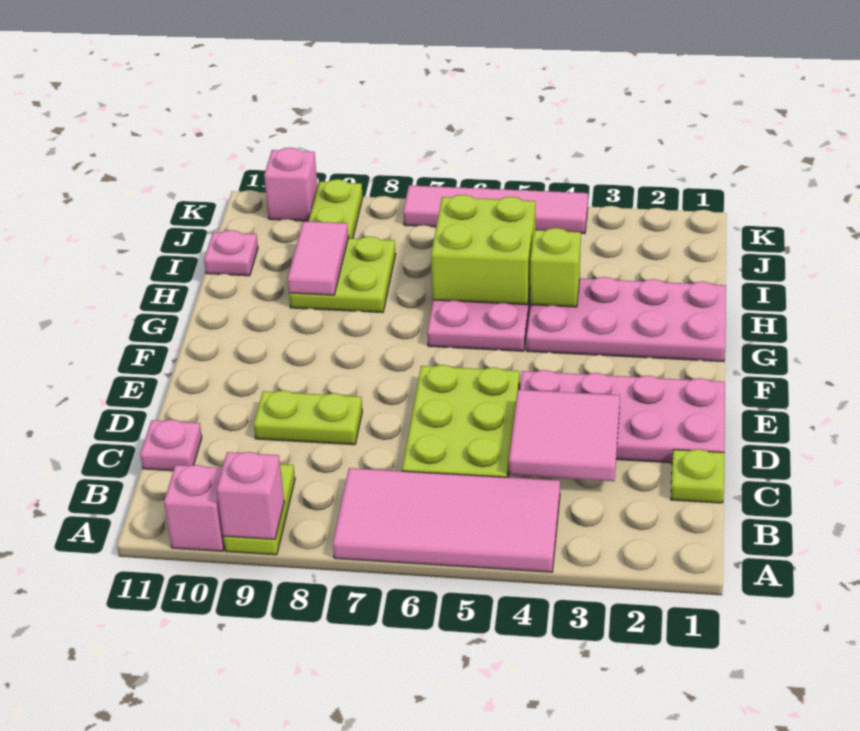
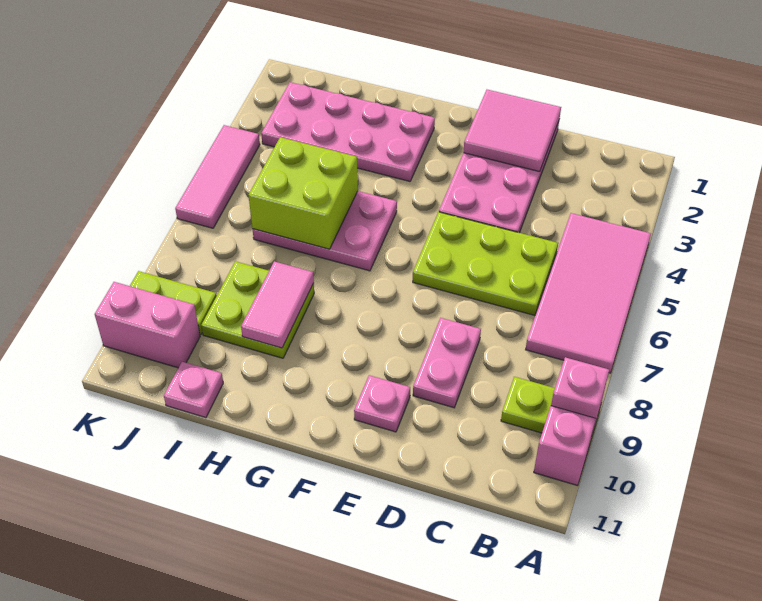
lime 1x1 plate [671,449,724,503] -> none
pink 2x2 tile [509,389,620,481] -> pink 2x2 tile moved to [463,90,561,172]
pink 1x1 plate [140,420,202,471] -> pink 1x1 plate moved to [354,375,410,432]
lime 1x2 plate [254,391,362,445] -> pink 1x2 plate [413,318,481,408]
pink 2x4 plate [526,277,726,362] -> pink 2x4 plate turned to [261,82,435,181]
lime 1x1 brick [530,228,581,307] -> none
pink 1x2 tile [288,221,348,295] -> pink 1x2 tile turned to [241,261,314,348]
pink 1x4 tile [403,185,588,234] -> pink 1x3 tile [175,125,260,228]
pink 1x1 brick [264,148,318,221] -> pink 1x2 brick [95,282,200,368]

